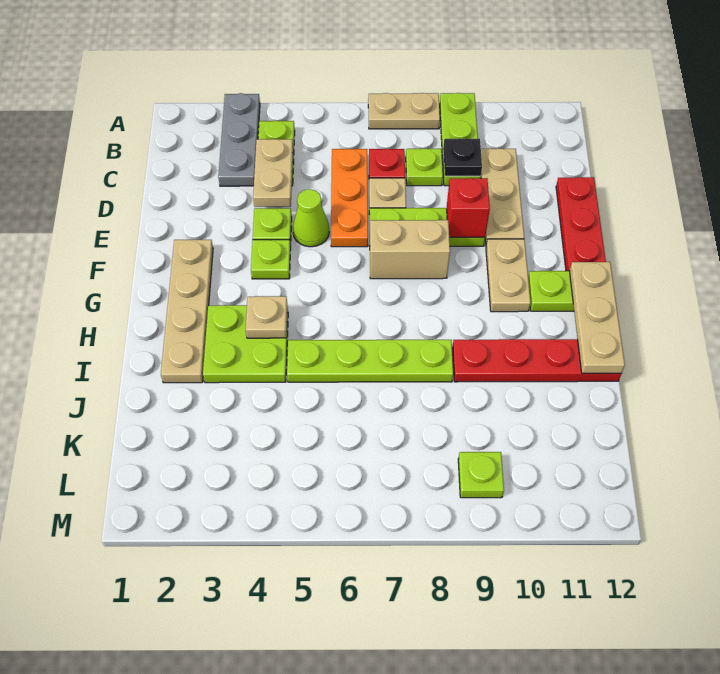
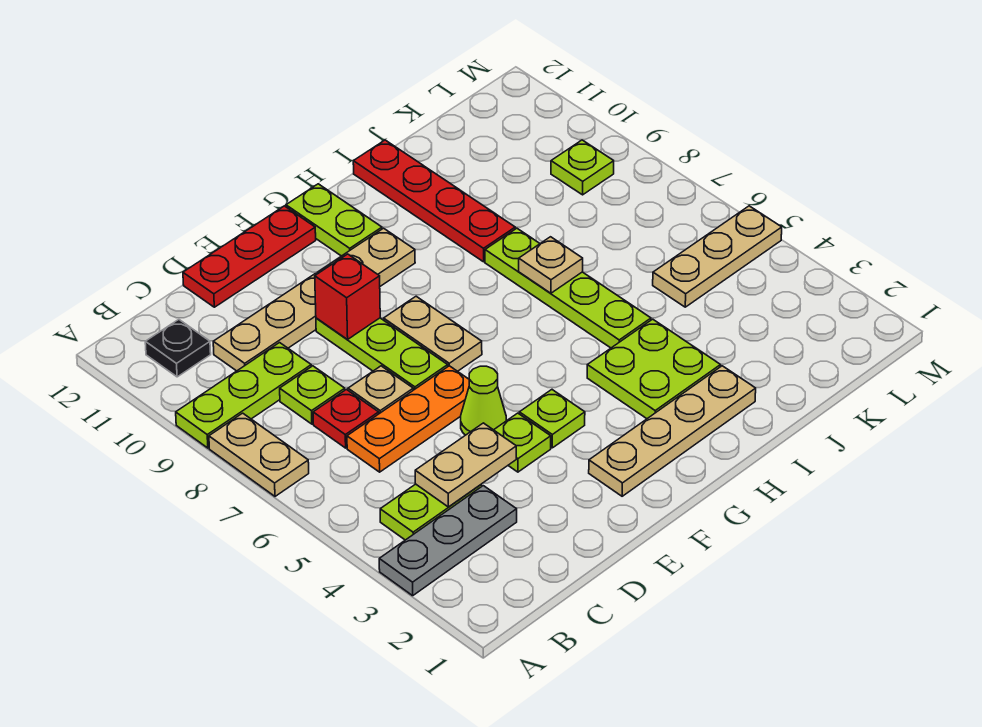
black 1x1 plate [443,139,482,176] -> black 1x1 plate moved to [145,319,211,377]
tan 1x2 brick [370,220,450,279] -> tan 1x2 plate [384,296,482,371]
tan 1x3 plate [570,262,625,373] -> tan 1x3 plate moved to [653,206,782,307]
tan 1x1 plate [246,296,287,338] -> tan 1x1 plate moved to [519,237,583,293]

